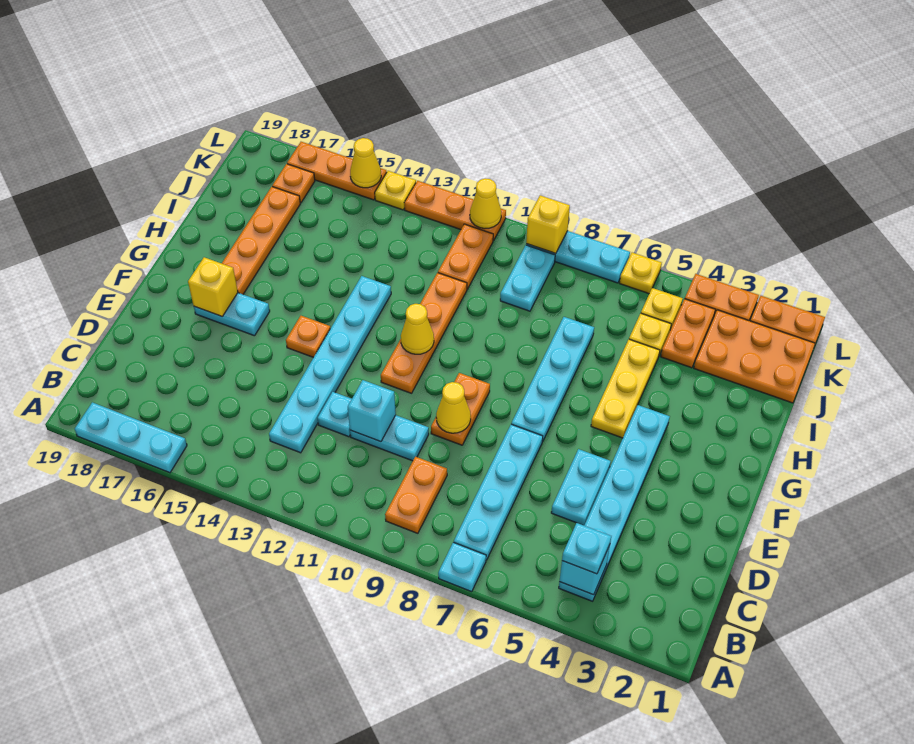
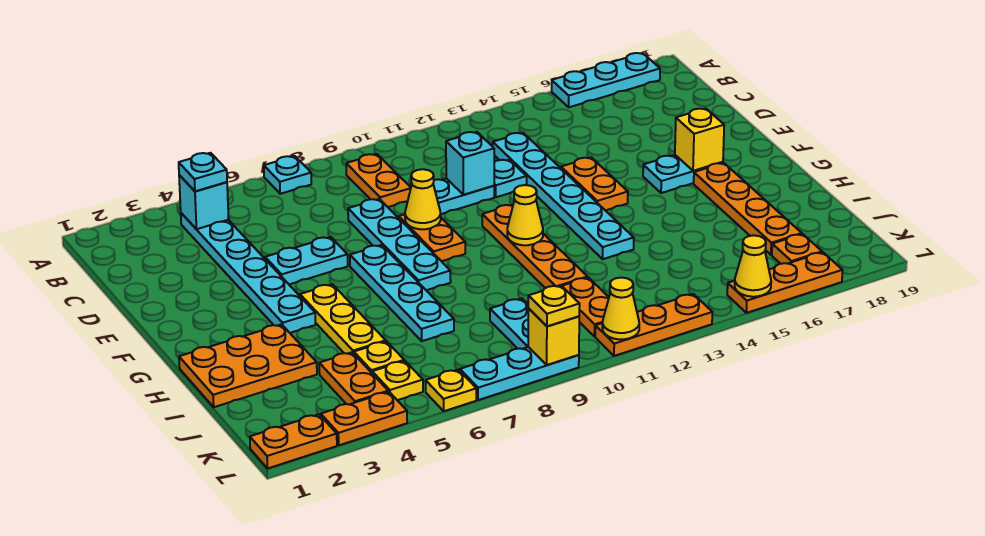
cyan 1x4 plate [454,424,543,560] -> cyan 1x4 plate moved to [348,199,451,290]
cyan 1x2 plate [551,449,611,525] -> cyan 1x2 plate turned to [265,237,348,284]
orange 1x1 plate [286,316,330,357] -> orange 1x2 plate [561,157,628,210]
orange 2x3 plate [694,310,815,403] -> orange 2x3 plate moved to [179,324,317,407]
yellow 1x1 plate [375,171,416,210] -> yellow 1x1 plate moved to [528,285,580,326]

